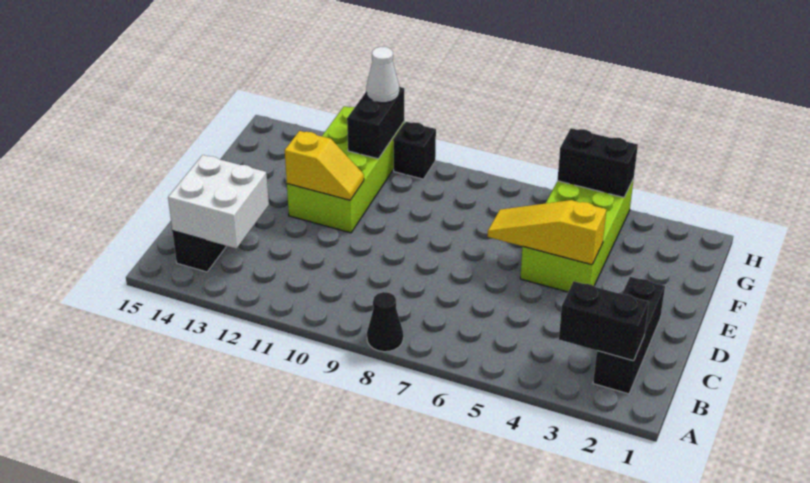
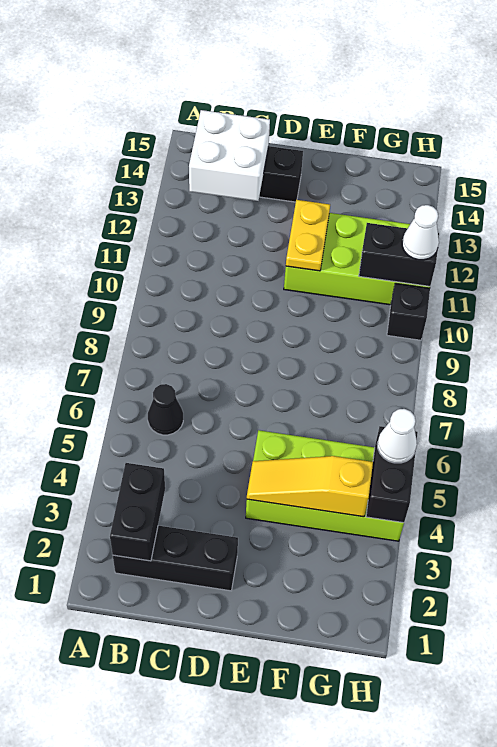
black 1x1 cone [367,292,403,352] -> black 1x1 cone moved to [148,384,183,435]
yellow 1x3 slope [487,200,606,265] -> yellow 1x3 slope turned to [247,456,373,517]
yellow 1x2 slope [285,131,364,200] -> yellow 1x2 plate [286,200,330,271]
none -> white 1x1 cone [377,409,417,463]

